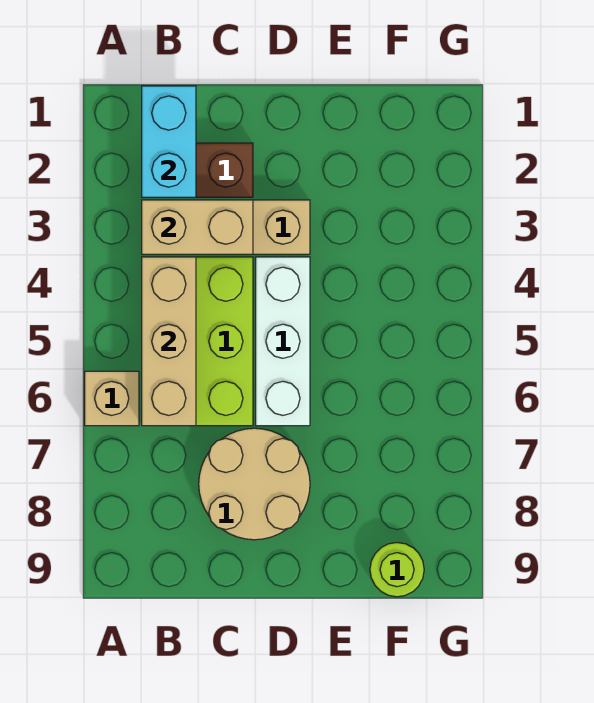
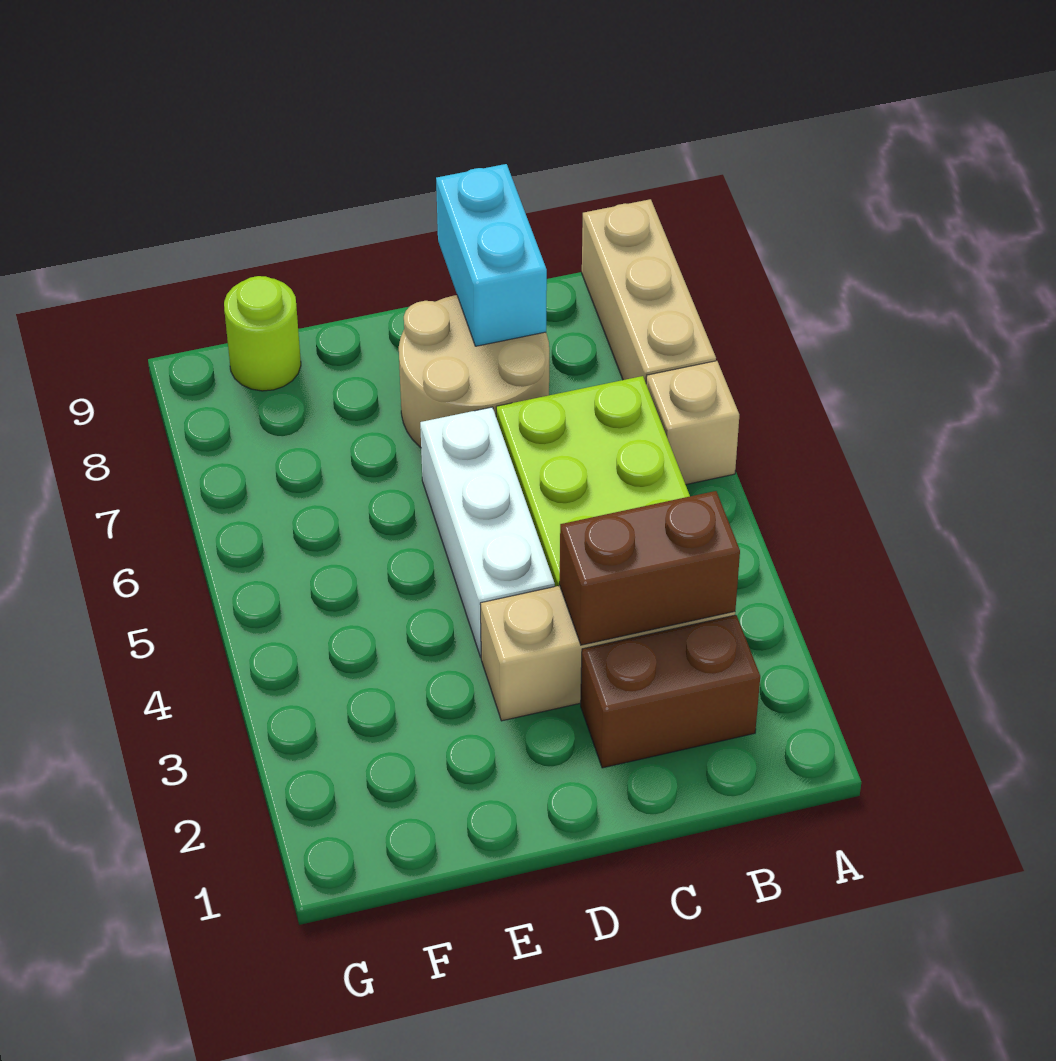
cyan 1x2 brick [142,86,196,197] -> cyan 1x2 brick moved to [436,164,547,346]
tan 1x2 brick [142,200,253,254] -> brown 1x2 brick [560,491,740,645]
tan 1x3 brick [142,257,196,426] -> tan 1x3 brick moved to [582,199,716,382]

